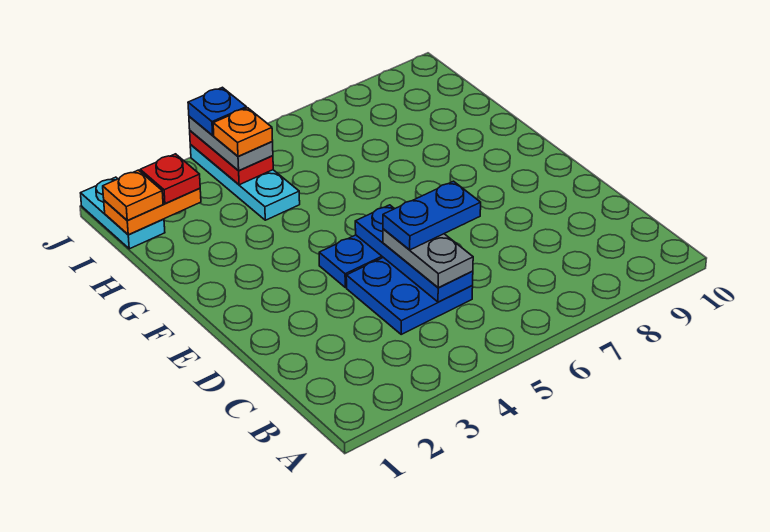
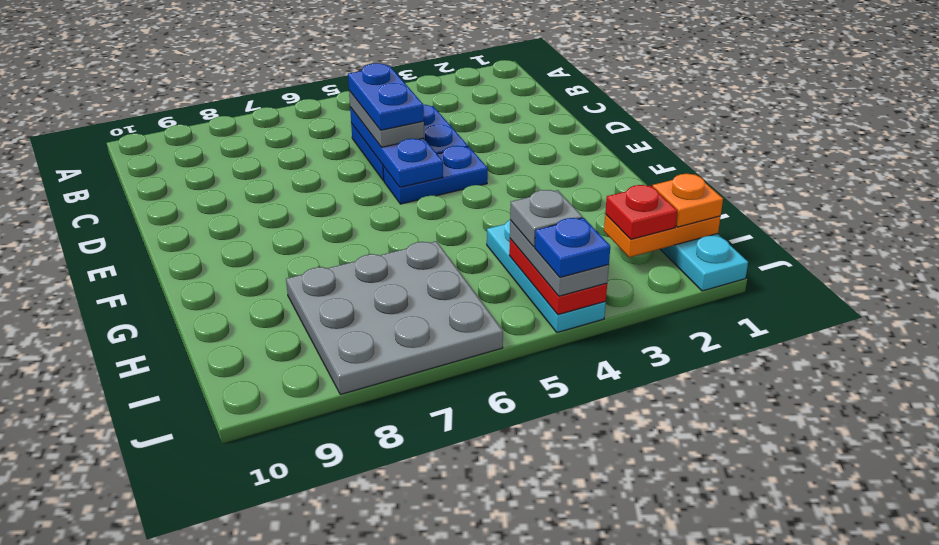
blue 1x2 plate [383,181,481,250] -> blue 1x2 plate turned to [348,63,424,130]
none -> grey 3x3 plate [286,241,503,395]
orange 1x1 plate [213,108,273,157] -> grey 1x1 plate [510,190,583,247]

